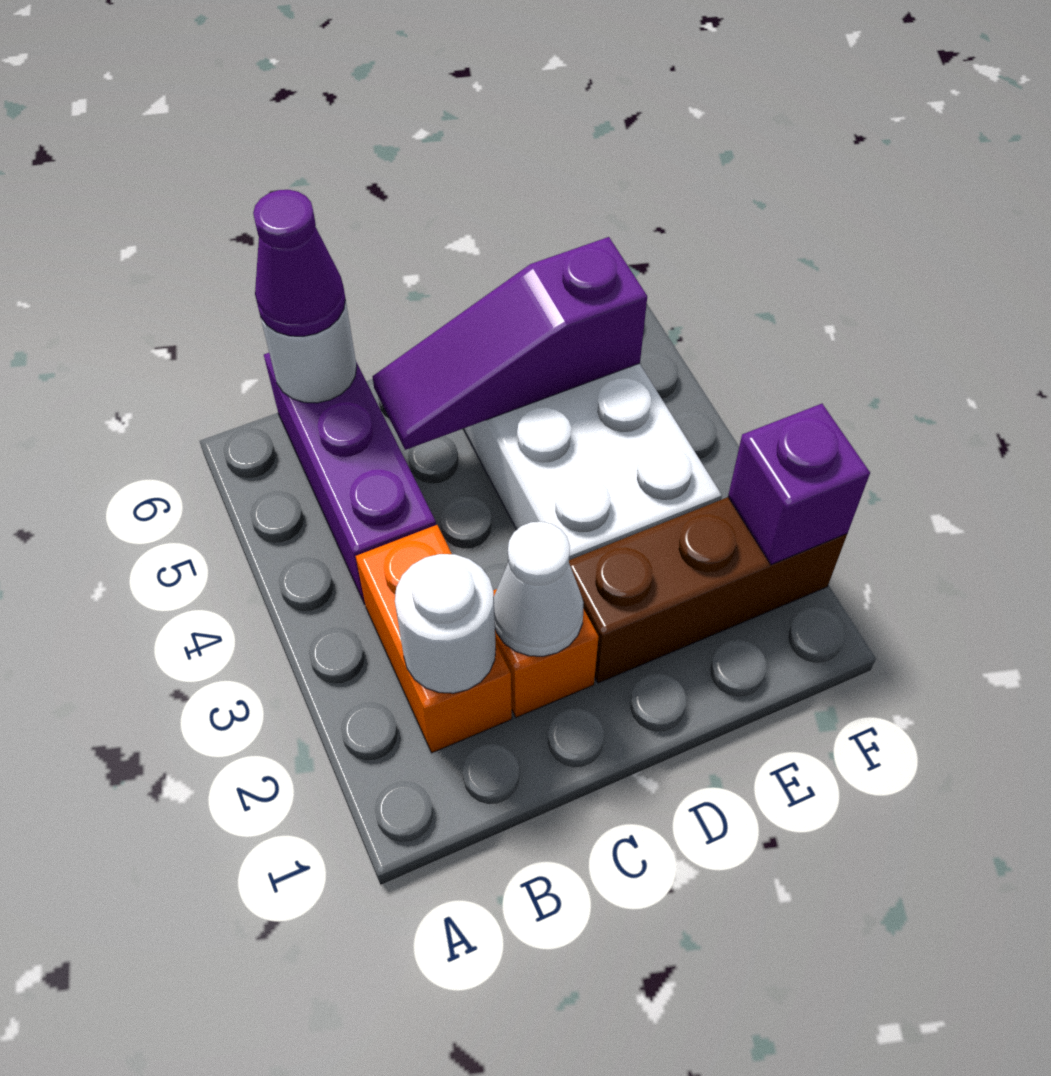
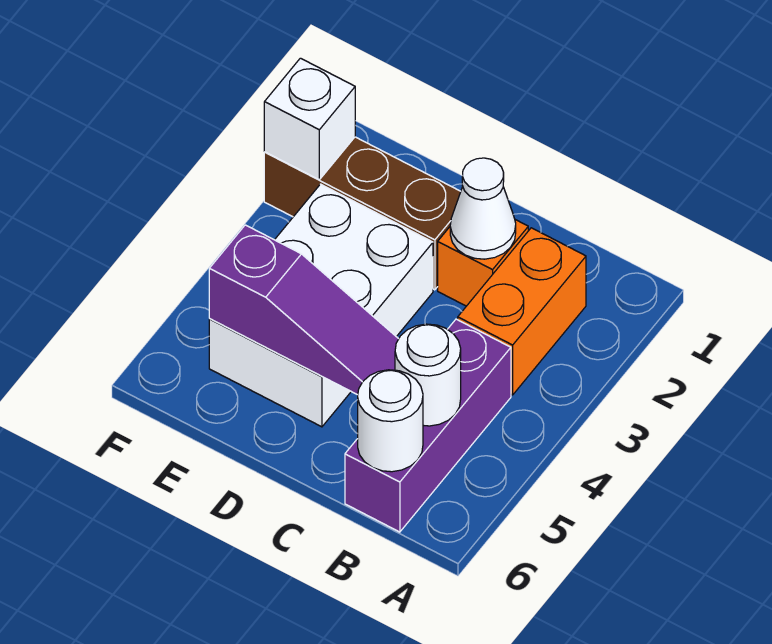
white 1x1 round brick [395,554,496,693] -> white 1x1 round brick moved to [395,324,461,426]
purple 1x1 cone [253,190,345,336] -> none
purple 1x1 brick [728,404,870,565] -> white 1x1 brick [264,58,355,180]

